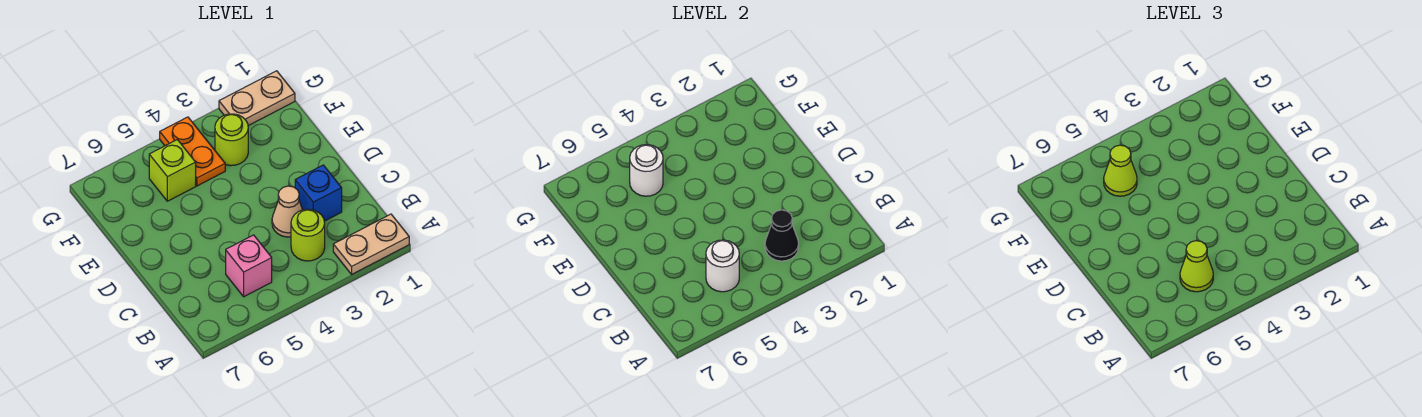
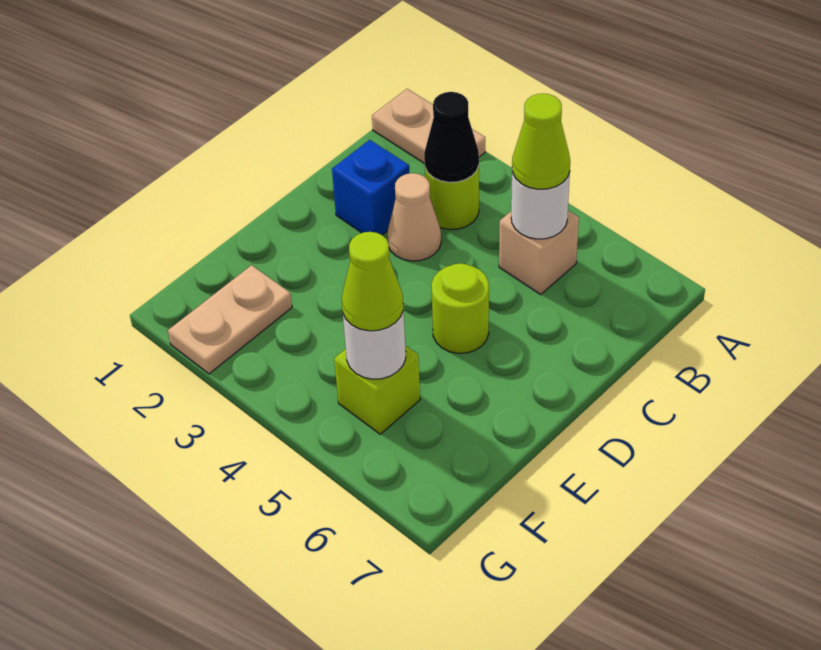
pink 1x1 brick [226,235,272,297] -> tan 1x1 brick [499,211,579,294]
lime 1x1 round brick [215,114,248,166] -> lime 1x1 round brick moved to [431,263,489,353]
orange 1x2 plate [160,117,225,186] -> none
tan 1x2 plate [219,71,295,126] -> tan 1x2 plate turned to [168,265,292,374]

